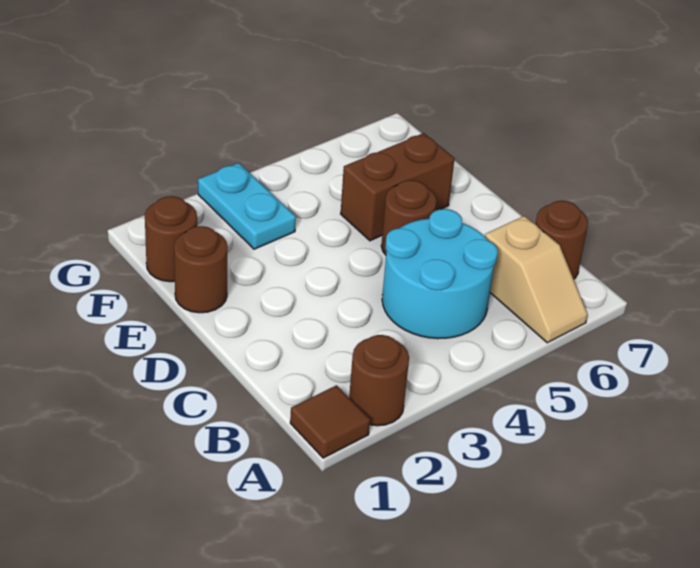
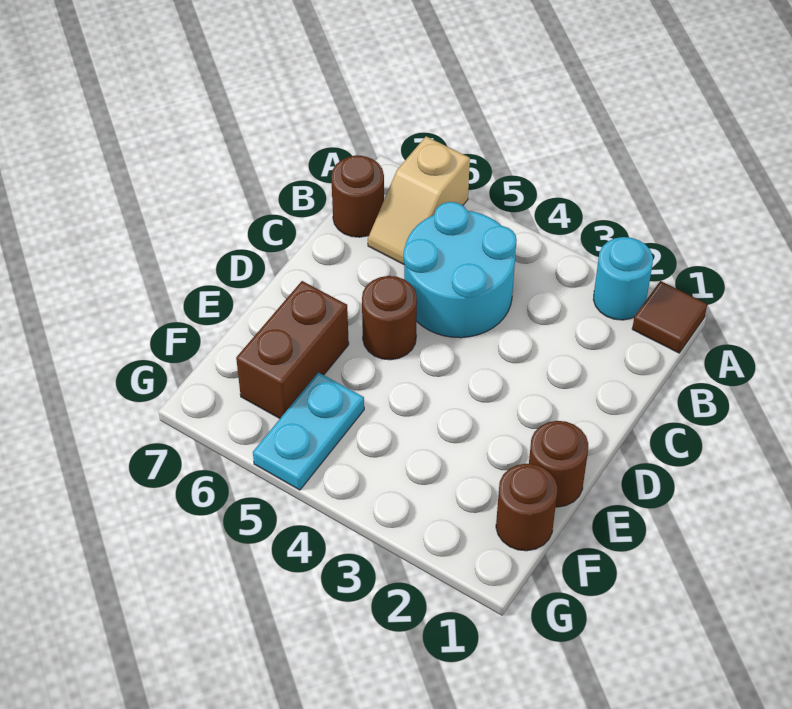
brown 1x1 round brick [349,335,409,426] -> cyan 1x1 round brick [593,237,653,320]
tan 1x2 slope [485,216,588,343] -> tan 1x2 slope turned to [368,136,470,264]
brown 1x2 brick [341,133,455,241] -> brown 1x2 brick turned to [236,281,349,418]
cyan 1x2 plate [198,163,296,249] -> cyan 1x2 plate moved to [253,372,364,490]

